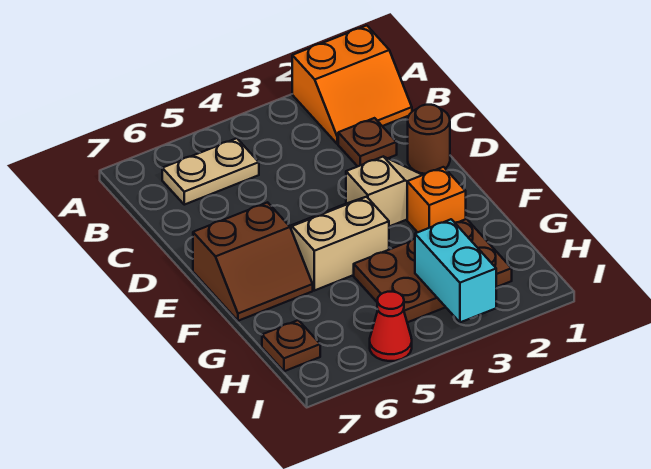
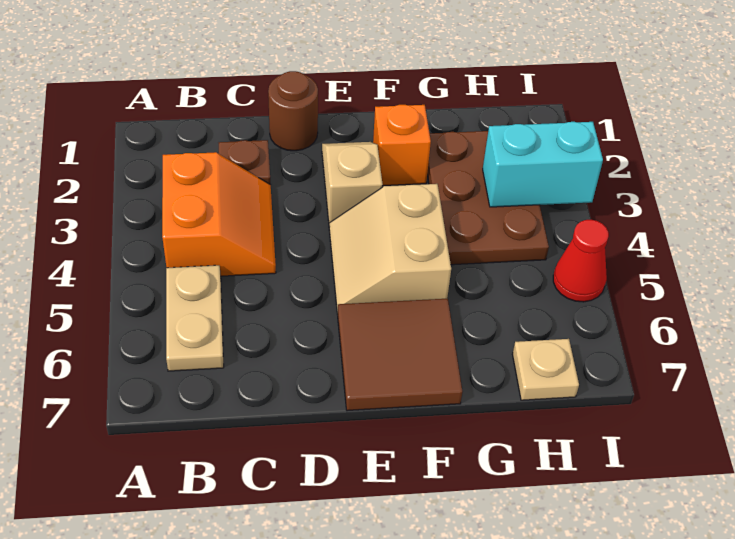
orange 2x2 slope [292,26,412,144] -> orange 2x2 slope moved to [162,152,276,276]
brown 2x2 slope [193,202,313,321] -> brown 2x2 tile [338,299,462,411]
brown 1x1 plate [262,320,320,371] -> tan 1x1 plate [512,339,579,400]

